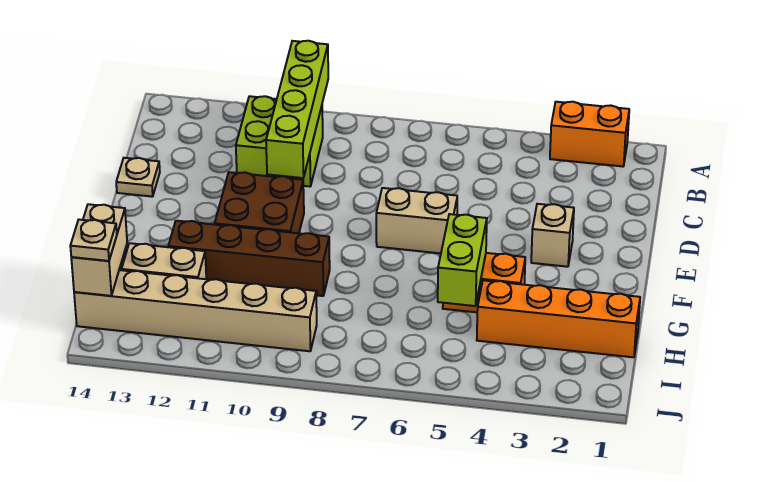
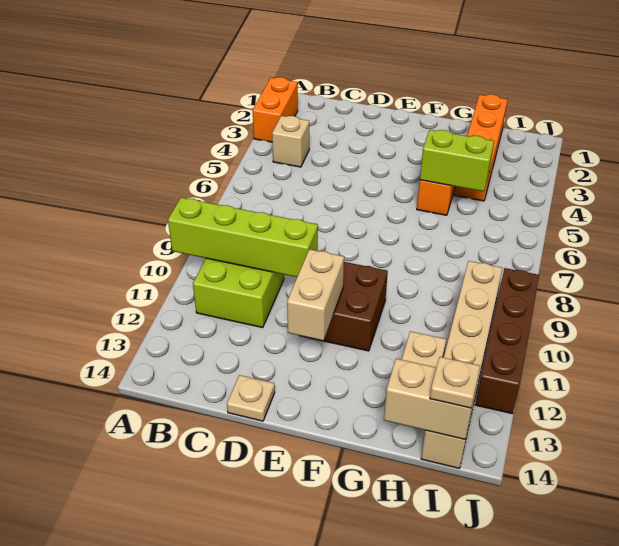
tan 1x1 brick [531,204,574,267] -> tan 1x1 brick moved to [272,116,309,167]
tan 1x2 brick [376,188,457,253] -> tan 1x2 brick moved to [287,249,344,341]
brown 1x4 brick [168,221,330,296] -> brown 1x4 brick moved to [476,268,539,414]

